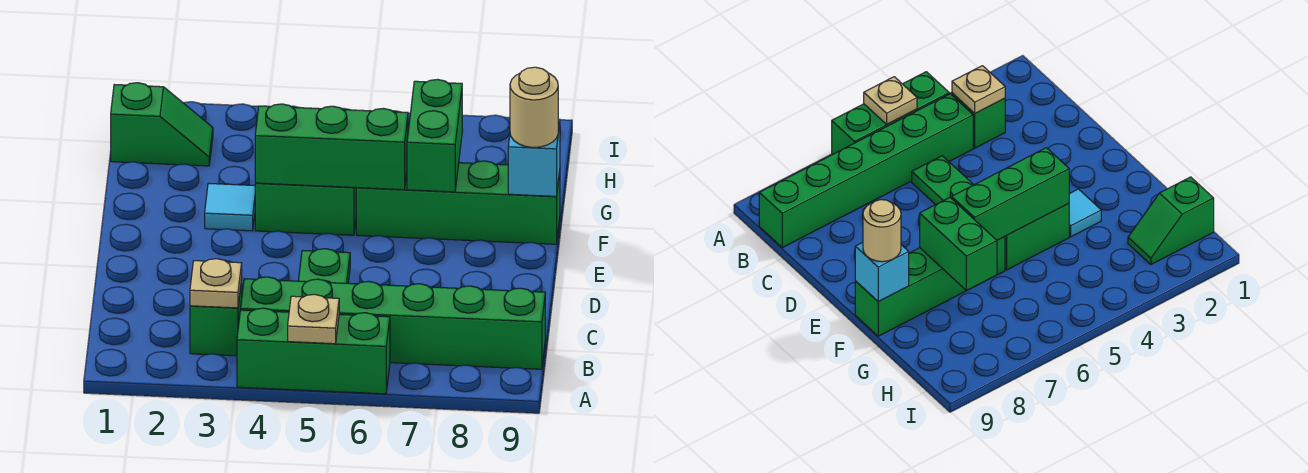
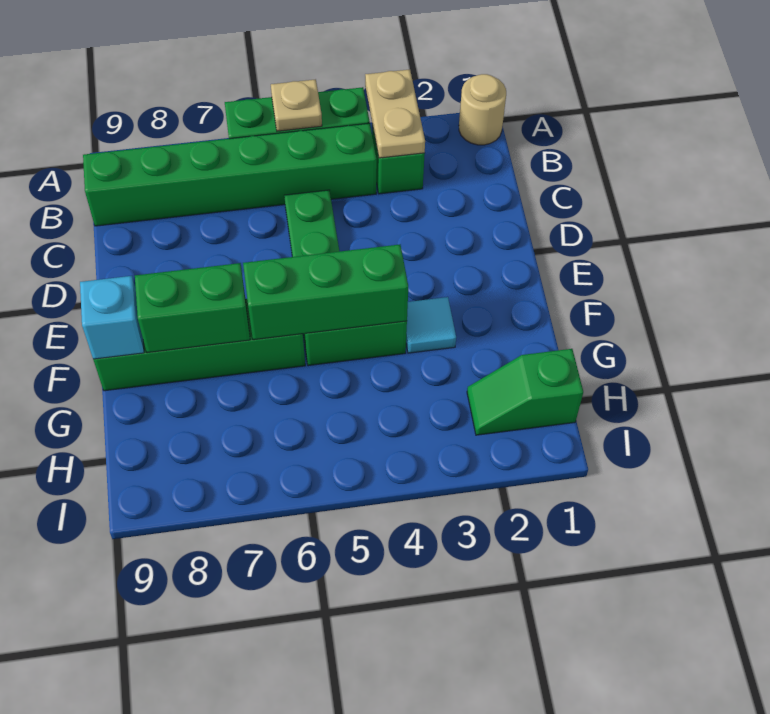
tan 1x1 plate [190,259,242,308] -> tan 1x2 plate [365,69,425,158]
green 1x2 brick [407,79,462,192] -> green 1x2 brick turned to [135,263,250,353]
tan 1x1 round brick [510,67,558,147] -> tan 1x1 round brick moved to [459,74,506,145]

